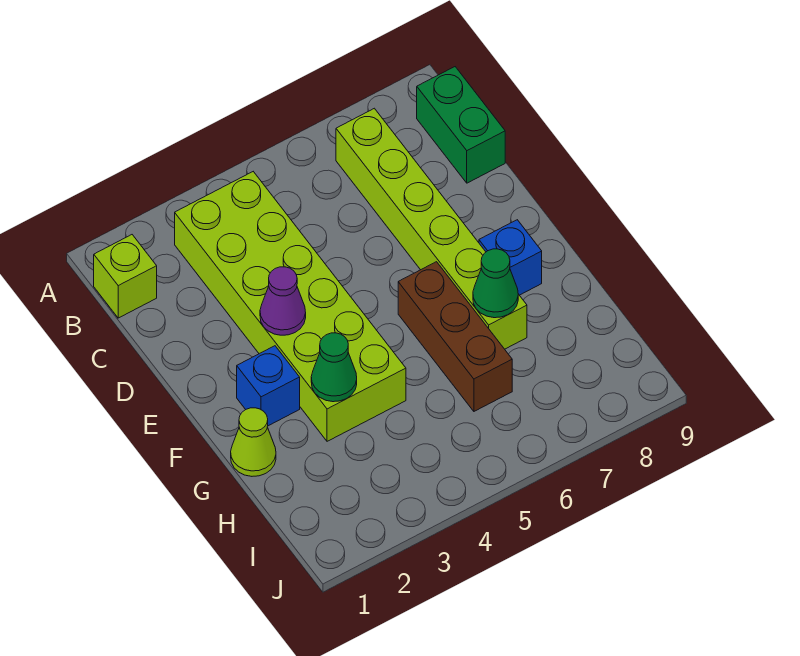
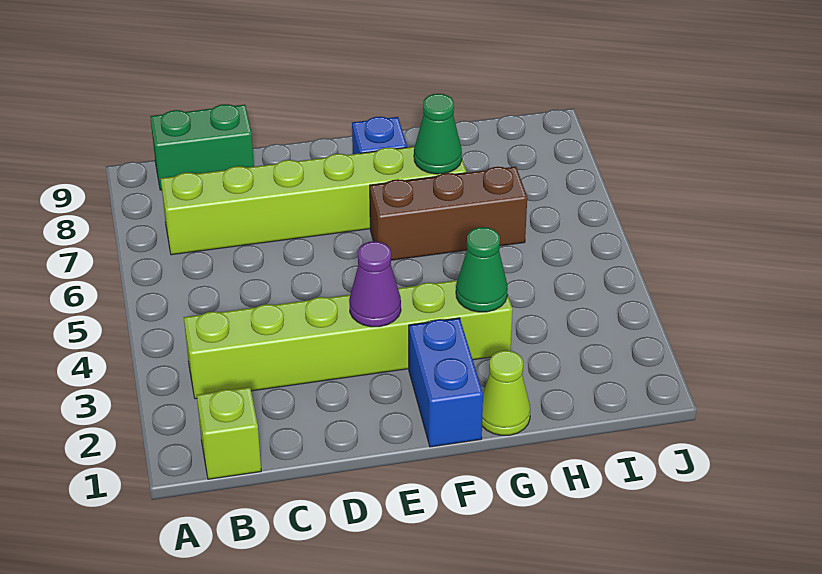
lime 2x6 brick [175,172,406,441] -> lime 1x6 brick [184,280,513,399]
blue 1x1 brick [237,346,300,426] -> blue 1x2 brick [409,318,483,447]

